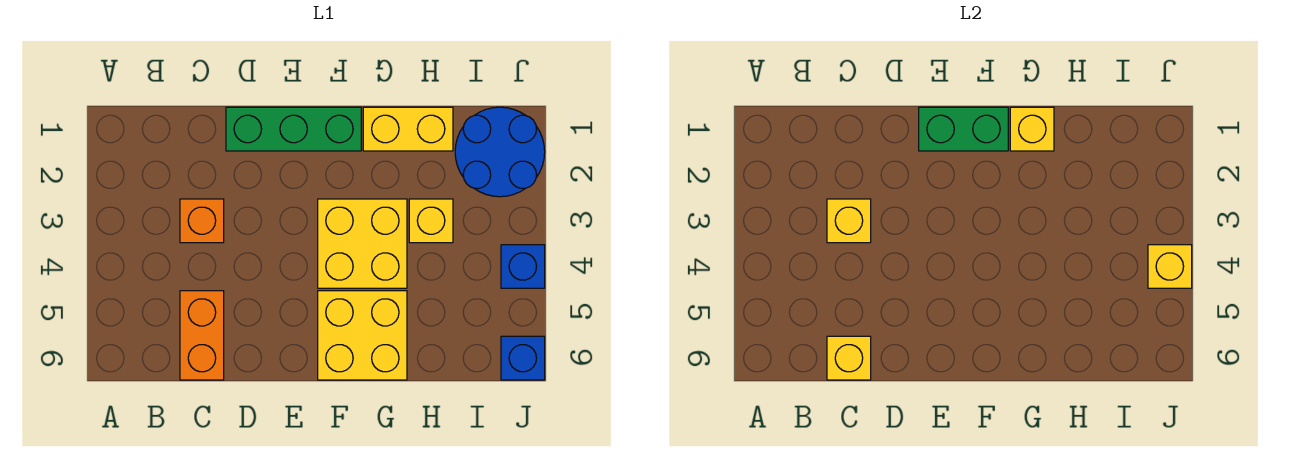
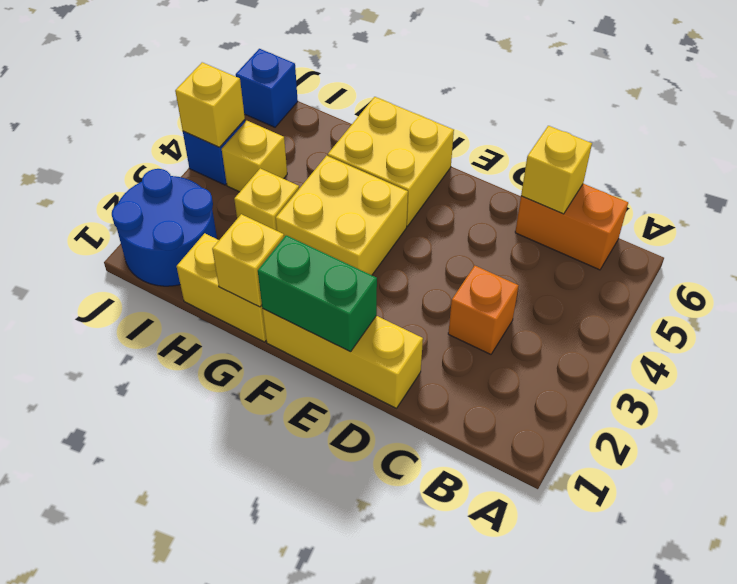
yellow 1x1 brick [827,199,871,243] -> yellow 1x1 brick moved to [222,121,287,192]
orange 1x2 brick [180,291,224,380] -> orange 1x2 brick turned to [515,184,628,270]
green 1x3 brick [226,107,361,151] -> yellow 1x3 brick [262,309,423,408]

